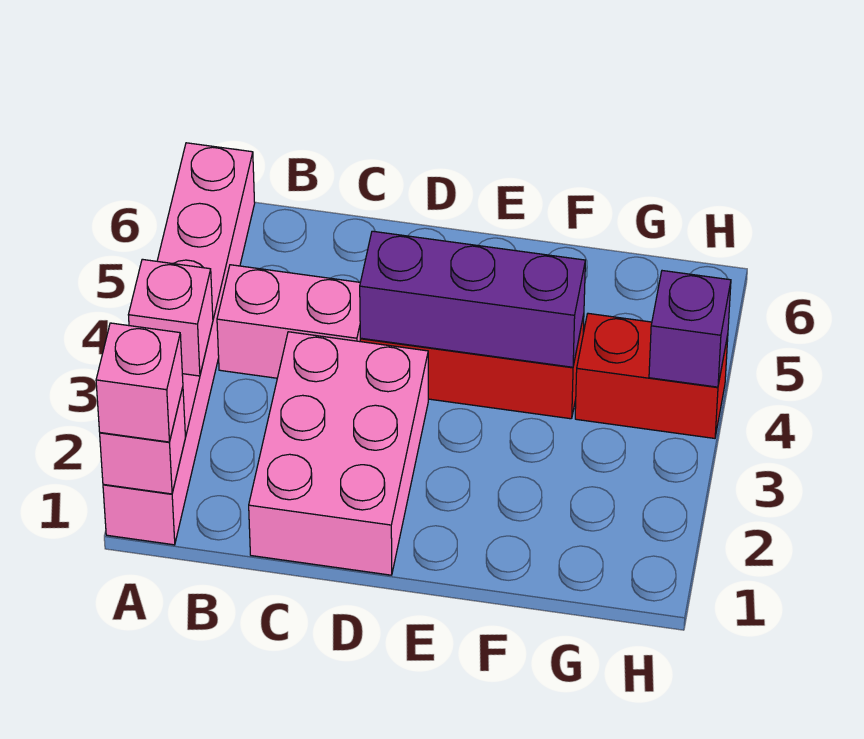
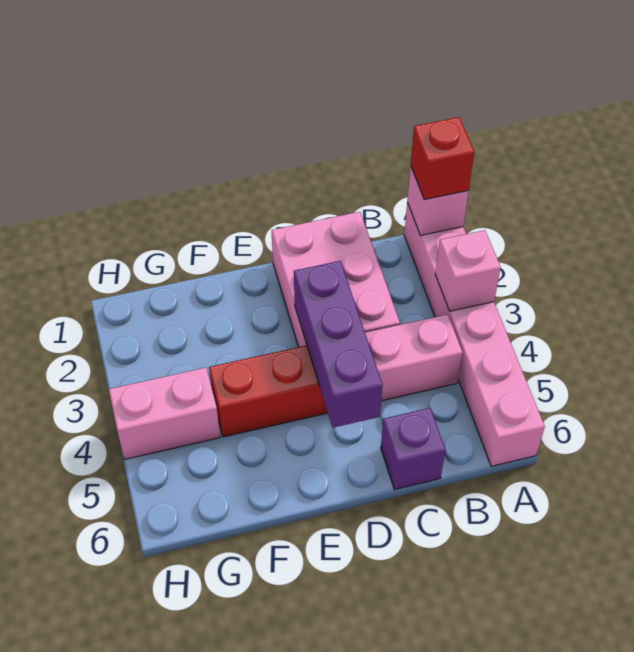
pink 1x1 brick [96,323,183,442] -> red 1x1 brick [411,117,474,199]
purple 1x3 brick [360,231,585,367] -> purple 1x3 brick turned to [294,261,383,428]
red 1x2 brick [575,313,728,438] -> pink 1x2 brick [109,368,220,459]
purple 1x1 brick [649,271,731,387] -> purple 1x1 brick moved to [381,408,445,489]

